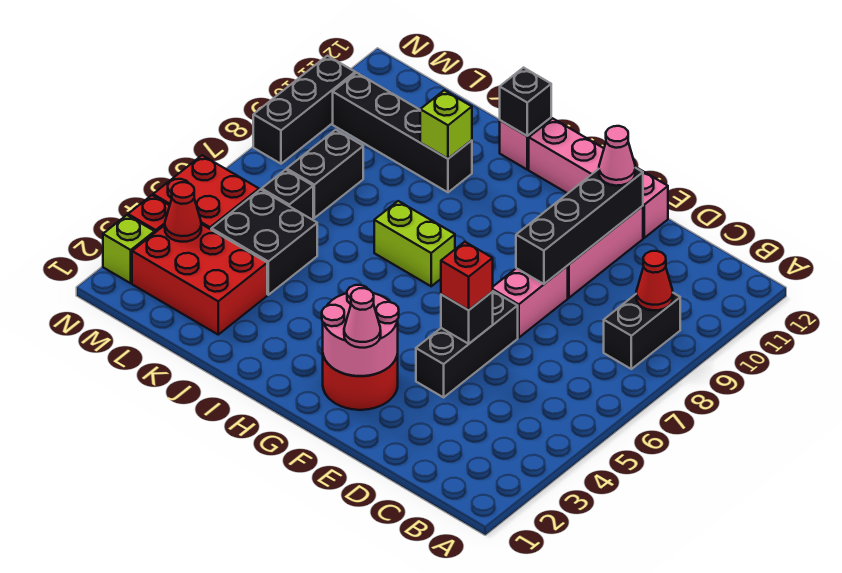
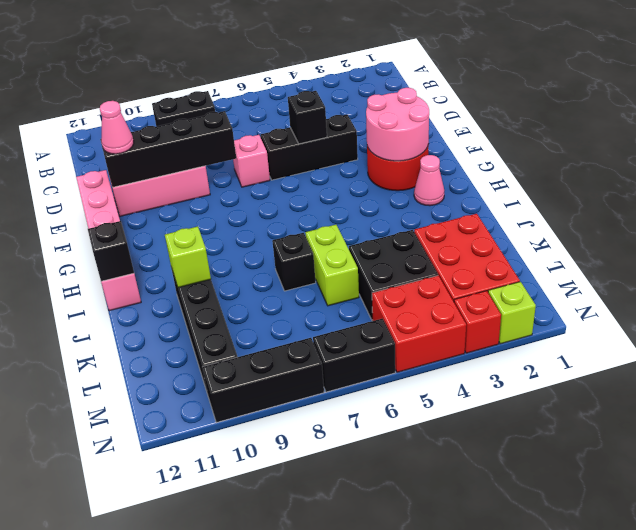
red 1x1 cone [636,251,673,310] -> none
red 1x1 brick [441,242,493,310] -> none
pink 1x2 brick [493,266,568,338] -> pink 1x1 brick [233,135,270,187]
pink 1x1 cone [344,288,381,348] -> pink 1x1 cone moved to [414,155,444,206]
lime 1x2 brick [374,201,455,286] -> lime 1x2 brick moved to [305,225,359,306]
black 1x1 brick [262,170,313,220] -> black 1x1 brick moved to [272,233,316,291]
black 1x2 brick [287,130,363,218] -> black 1x2 brick moved to [313,319,395,392]
red 1x1 cone [165,182,201,242] -> none

